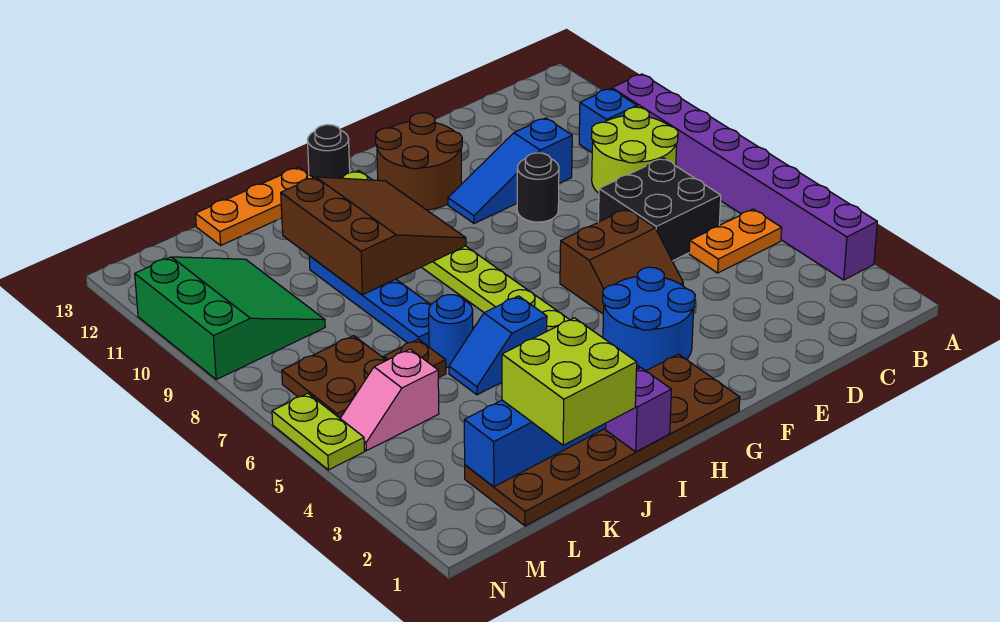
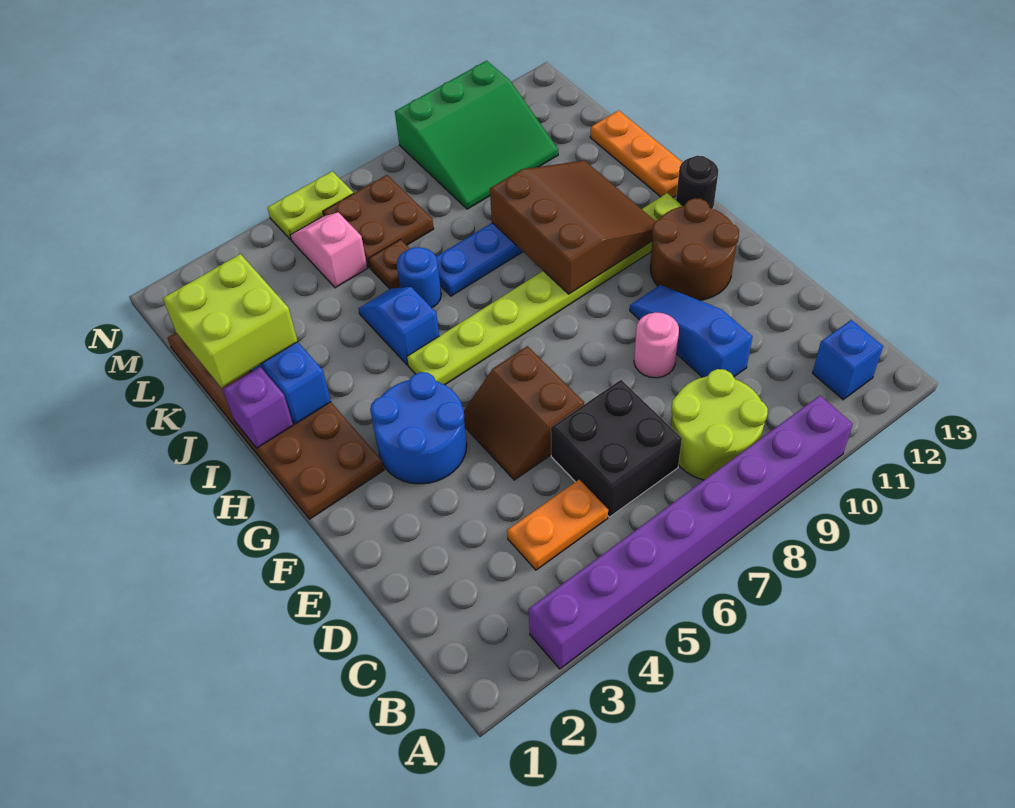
orange 1x2 plate [689,209,782,273] -> orange 1x2 plate turned to [507,480,608,570]
blue 1x1 brick [579,88,637,152] -> blue 1x1 brick moved to [813,320,883,400]
black 1x1 round brick [517,153,559,222] -> pink 1x1 round brick [634,312,679,378]
brown 3x3 slope [281,177,466,295] -> brown 3x3 slope turned to [490,160,656,294]

